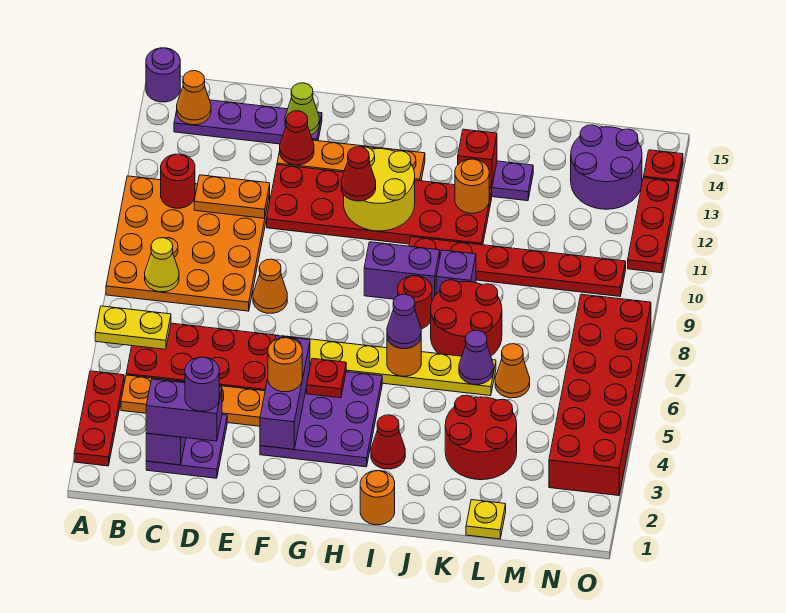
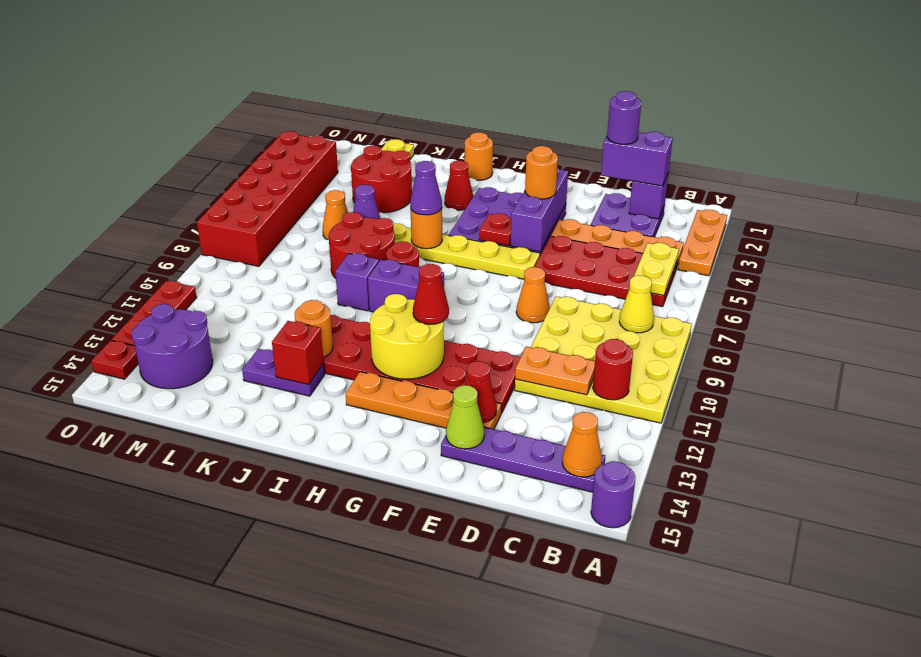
red 1x3 plate [74,371,124,466] -> orange 1x3 plate [678,209,727,276]
yellow 1x2 plate [95,306,171,349] -> yellow 1x2 plate turned to [634,243,679,295]
orange 4x4 plate [106,176,270,311] -> yellow 4x4 plate [515,297,692,423]
red 1x6 plate [409,237,626,296] -> none

